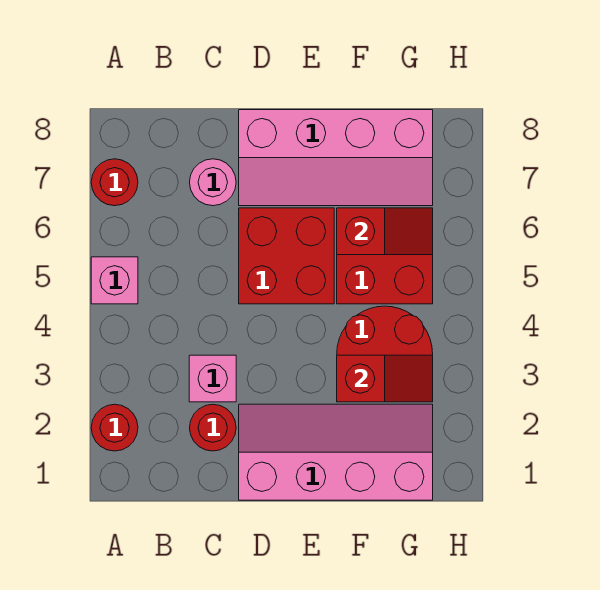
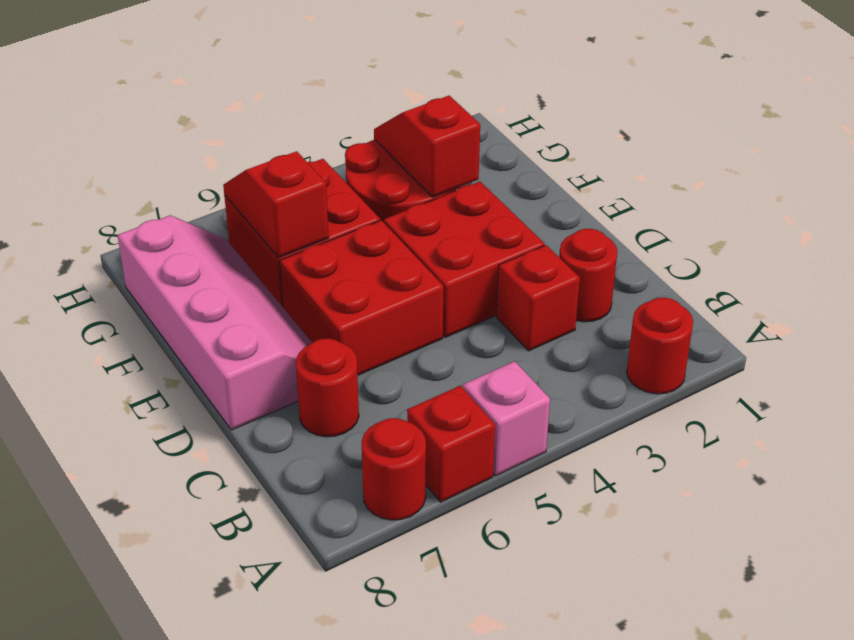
none -> red 1x1 brick [407,386,495,502]
pink 1x1 brick [189,355,236,402] -> red 1x1 brick [496,245,580,351]
pink 1x1 round brick [190,159,236,206] -> red 1x1 round brick [296,338,359,437]
pink 2x4 slope [239,404,433,500] -> none
none -> red 2x2 brick [384,182,545,337]

